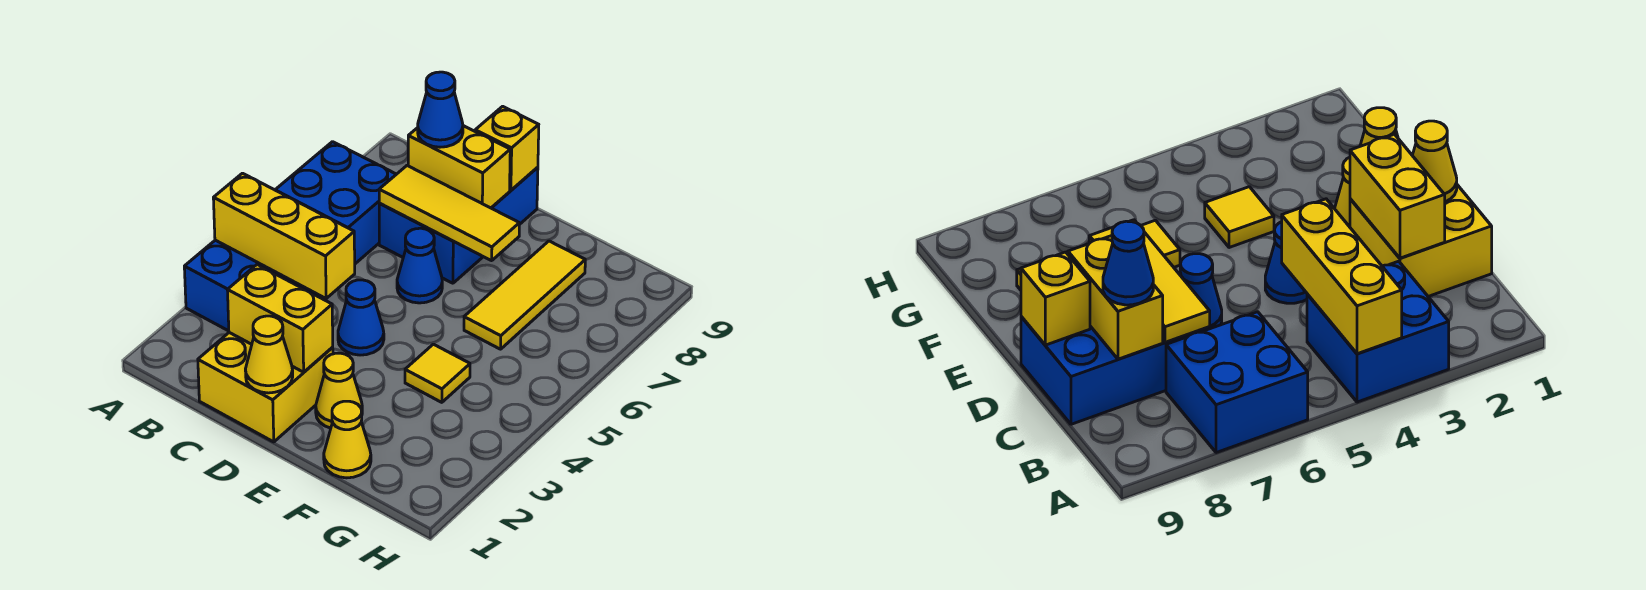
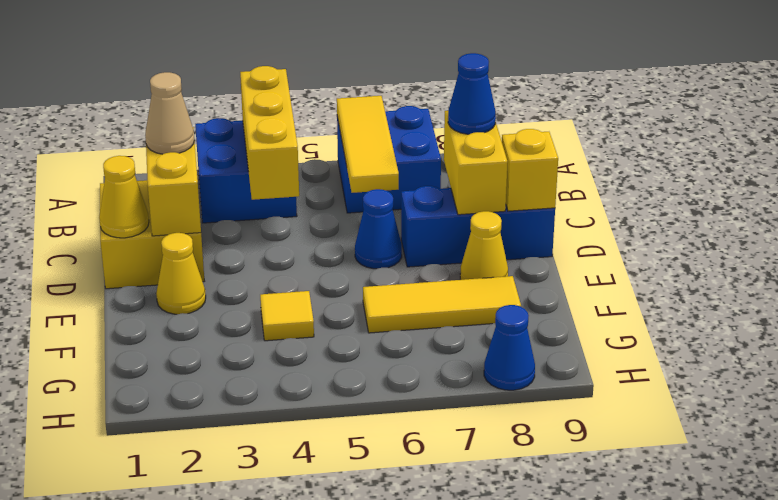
none -> tan 1x1 cone [145,72,194,154]
blue 2x3 brick [379,167,538,283] -> blue 1x3 brick [401,186,555,267]
yellow 1x3 tile [379,166,519,261] -> yellow 1x3 tile moved to [337,96,399,193]
blue 1x1 cone [338,280,384,355] -> blue 1x1 cone moved to [484,305,535,390]
yellow 1x1 cone [324,401,371,478] -> yellow 1x1 cone moved to [460,211,508,280]

